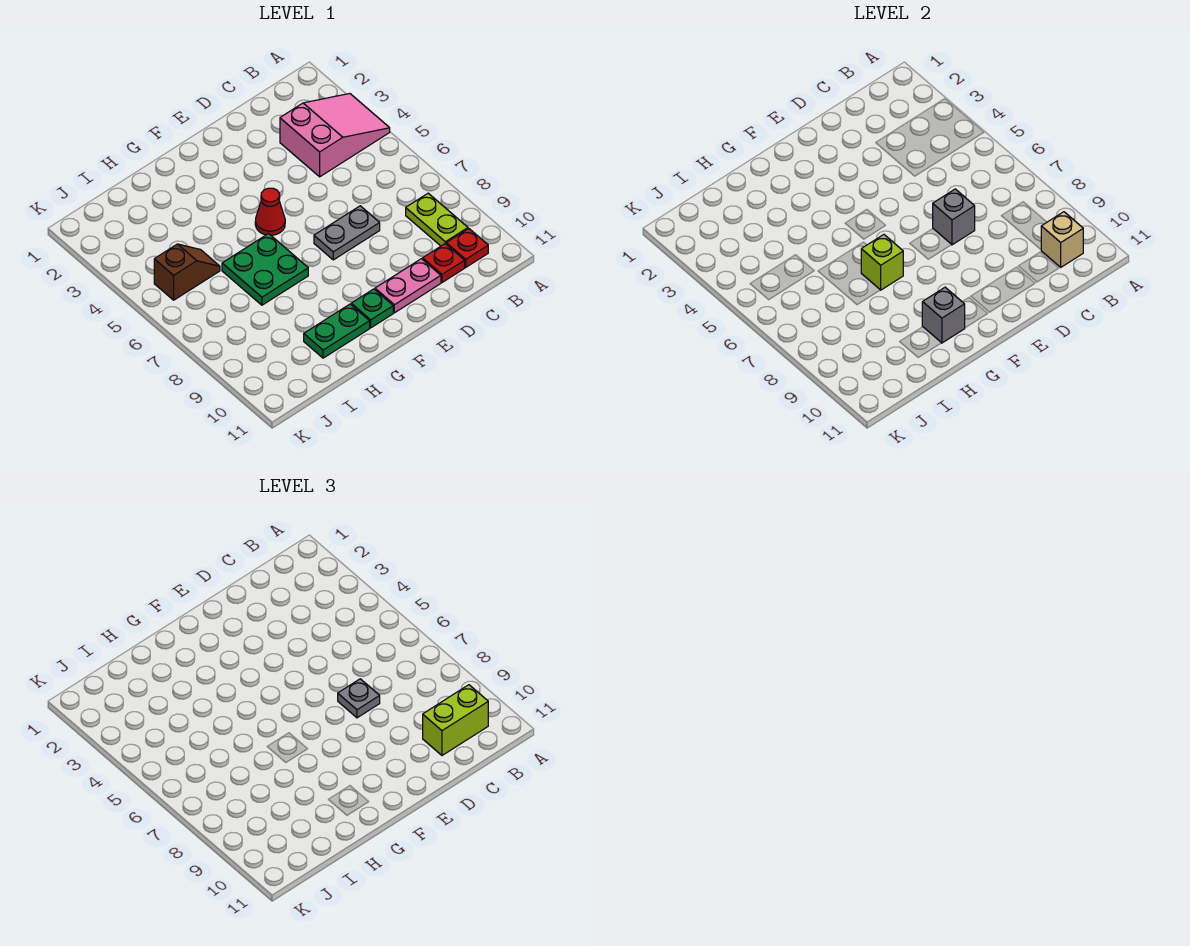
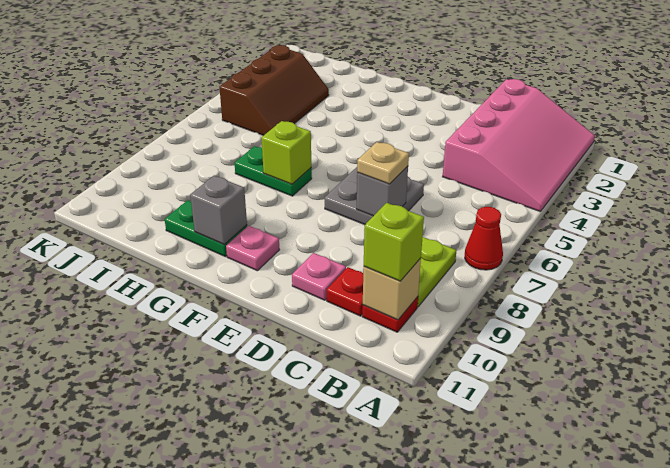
pink 2x3 slope [280,94,390,177] -> pink 3x4 slope [443,79,595,212]
lime 1x2 brick [423,685,488,755] -> lime 1x1 brick [364,203,424,281]
grey 1x2 plate [314,206,380,260] -> grey 2x2 plate [325,167,424,225]
grey 1x1 plate [338,679,380,718] -> tan 1x1 plate [357,142,409,184]
pink 1x2 plate [375,259,441,313] -> pink 1x1 plate [292,253,346,300]
red 1x1 cone [255,188,285,235] -> red 1x1 cone moved to [465,207,503,270]
green 1x1 plate [351,289,393,328] -> pink 1x1 plate [226,226,279,271]
green 2x2 plate [222,234,308,305] -> green 1x2 plate [235,146,312,196]
brown 1x2 slope [154,244,220,300] -> brown 2x3 slope [219,45,329,135]

